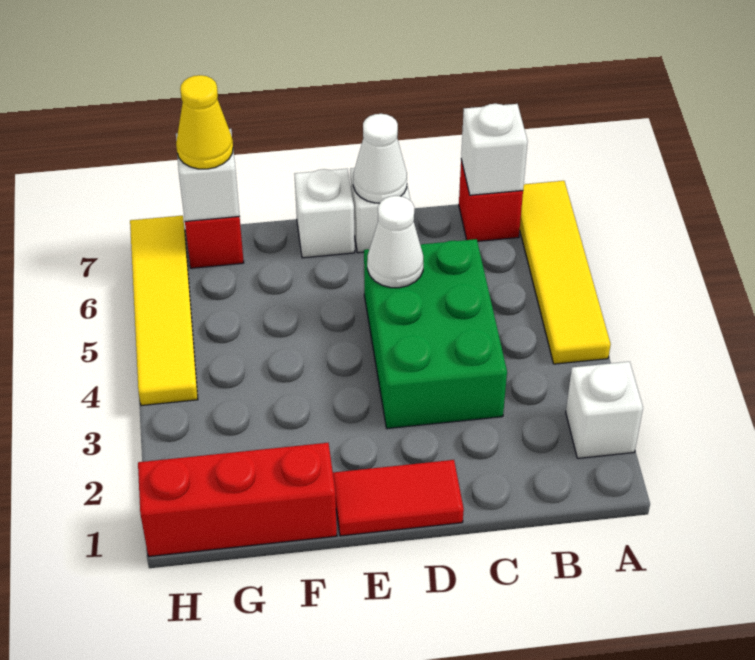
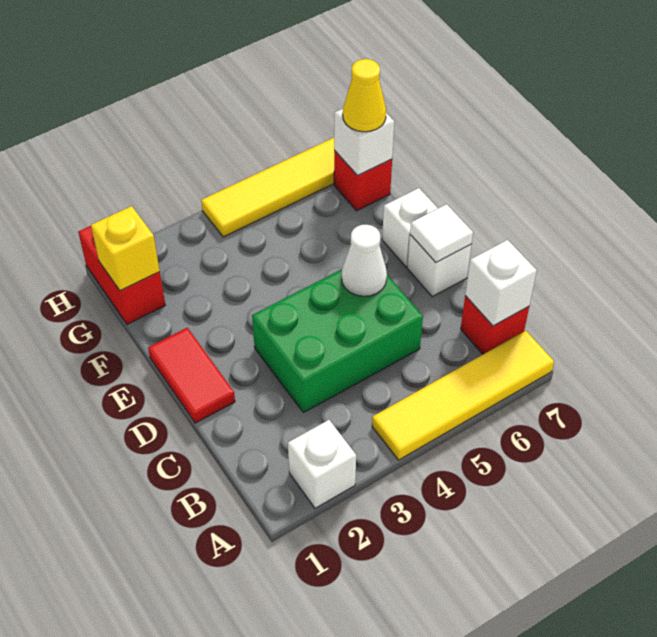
white 1x1 cone [353,114,407,203] -> white 1x1 tile [410,204,473,262]
red 1x3 brick [138,443,337,556] -> red 1x2 brick [78,226,165,324]
none -> yellow 1x1 brick [91,206,160,290]

